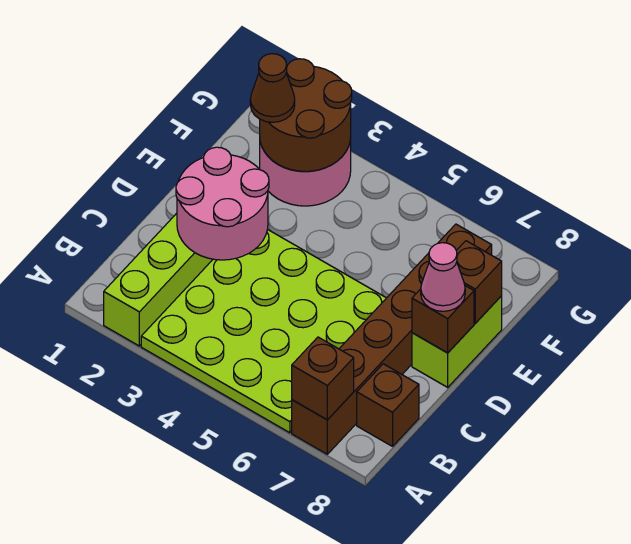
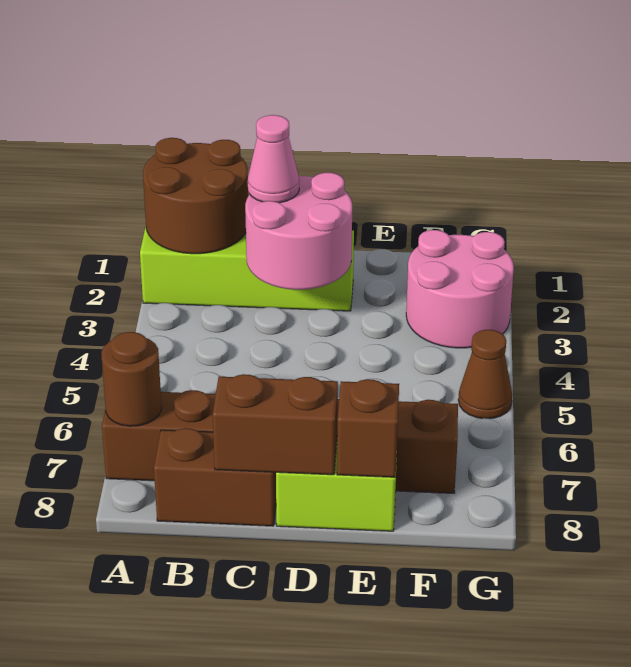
lime 4x4 plate [141,229,386,433] -> none
brown 1x1 brick [292,337,354,420] -> brown 1x1 round brick [101,332,162,426]
brown 1x1 brick [357,364,419,446] -> brown 1x2 brick [154,428,276,526]
brown 1x1 brick [412,286,474,353] -> brown 1x2 brick [213,374,338,475]
pink 1x1 cone [421,243,465,311] -> pink 1x1 cone moved to [248,115,299,203]
brown 2x2 round brick [260,59,352,171] -> brown 2x2 round brick moved to [143,138,248,254]
brown 1x1 cone [250,54,295,122] -> brown 1x1 cone moved to [458,330,512,419]

